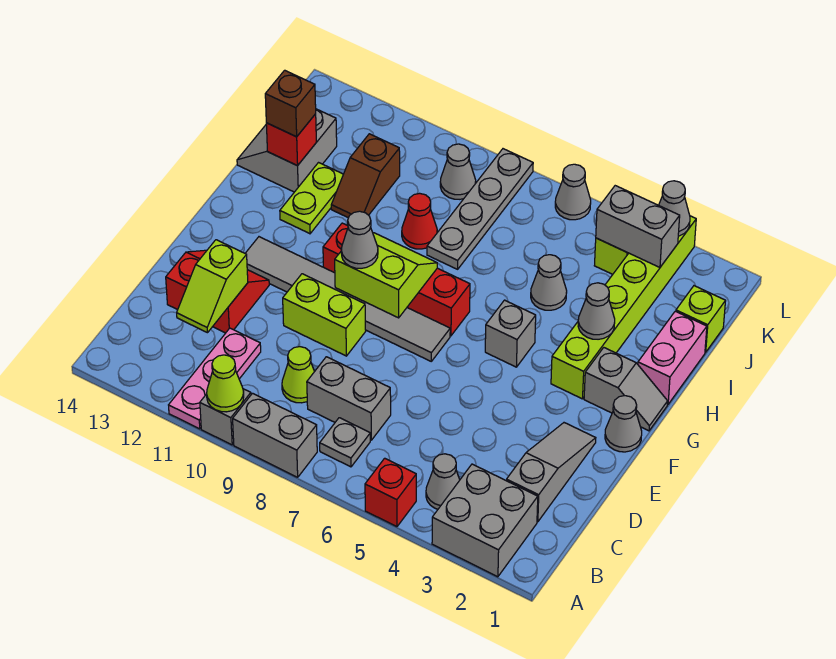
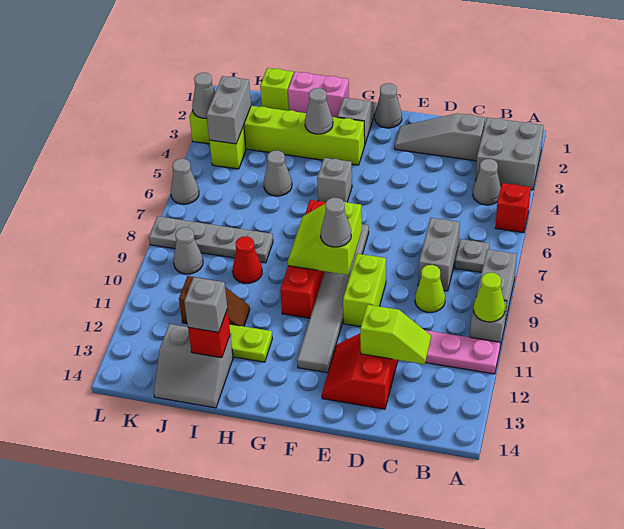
brown 1x1 brick [265,70,316,137] -> grey 1x1 brick [184,277,227,332]

